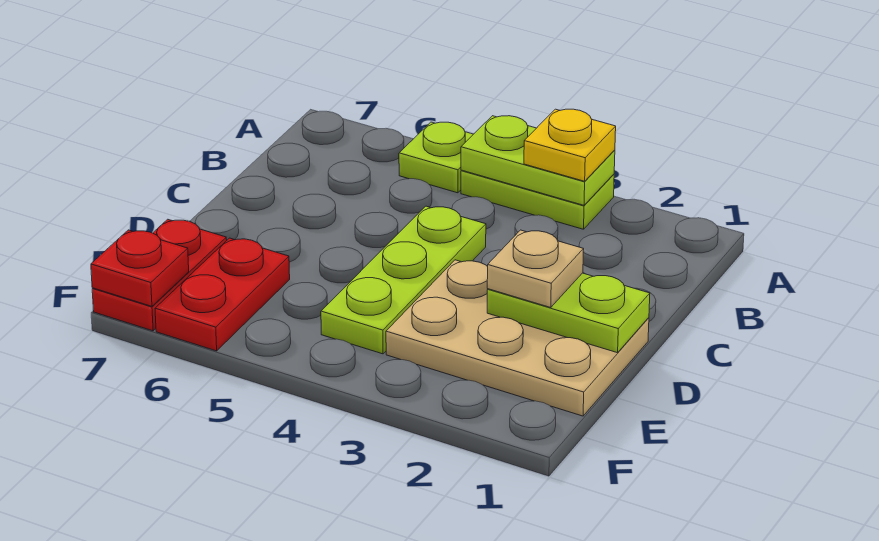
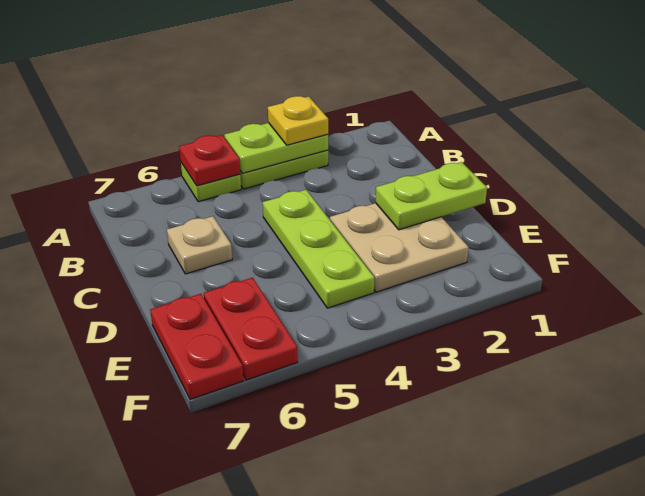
tan 2x3 plate [386,260,649,416] -> tan 2x2 plate [330,203,469,292]
tan 1x1 plate [487,230,584,308] -> tan 1x1 plate moved to [167,216,232,274]
red 1x1 plate [91,230,189,306] -> red 1x1 plate moved to [179,135,240,186]

